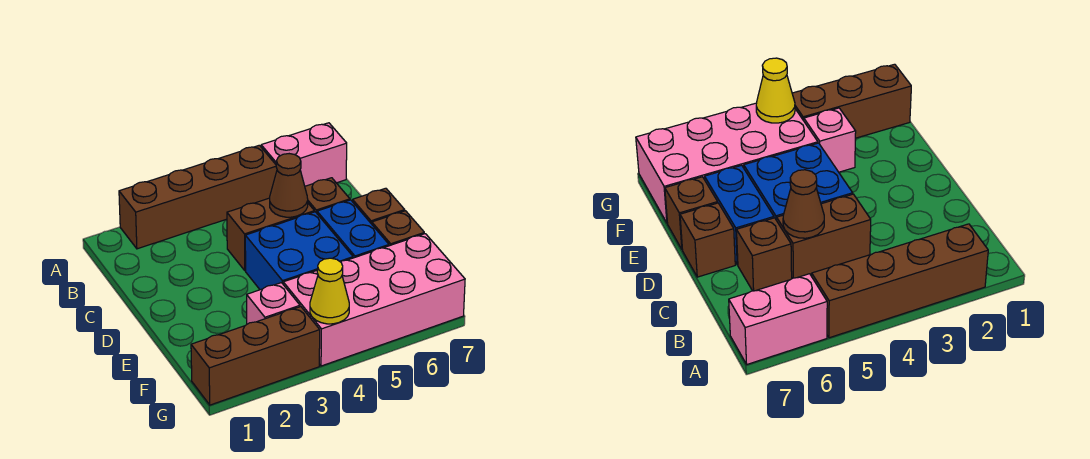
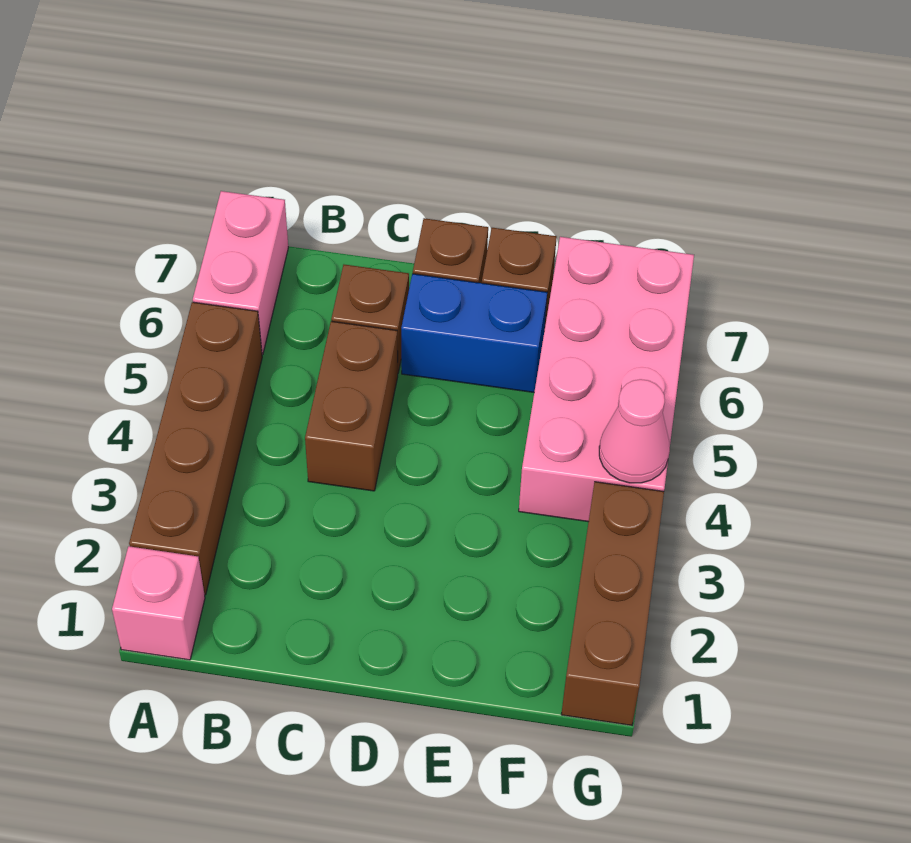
brown 1x1 cone [270,154,308,217] -> none
blue 2x2 brick [245,212,353,290] -> none
pink 1x1 brick [247,283,300,324] -> pink 1x1 brick moved to [112,546,205,660]
yellow 1x1 cone [310,258,349,324] -> pink 1x1 cone [599,379,670,483]

